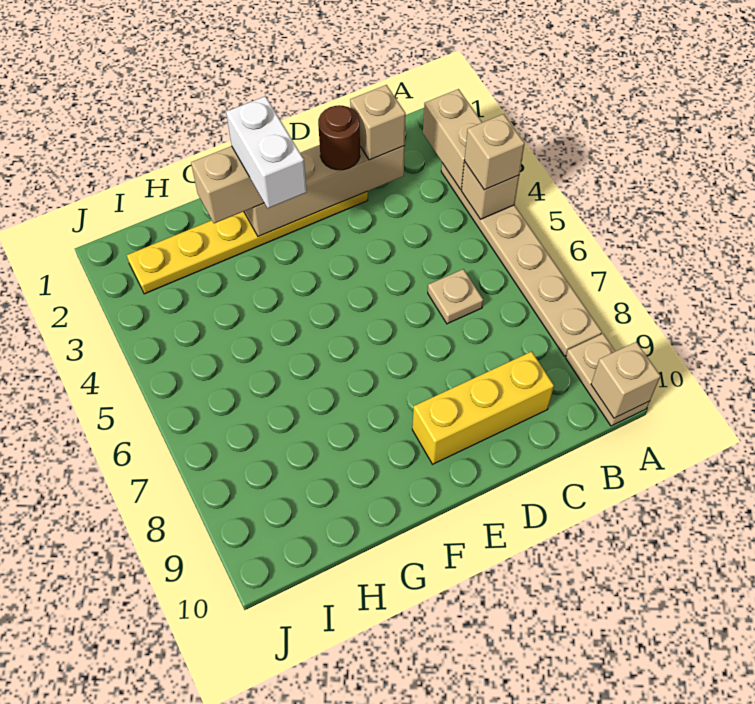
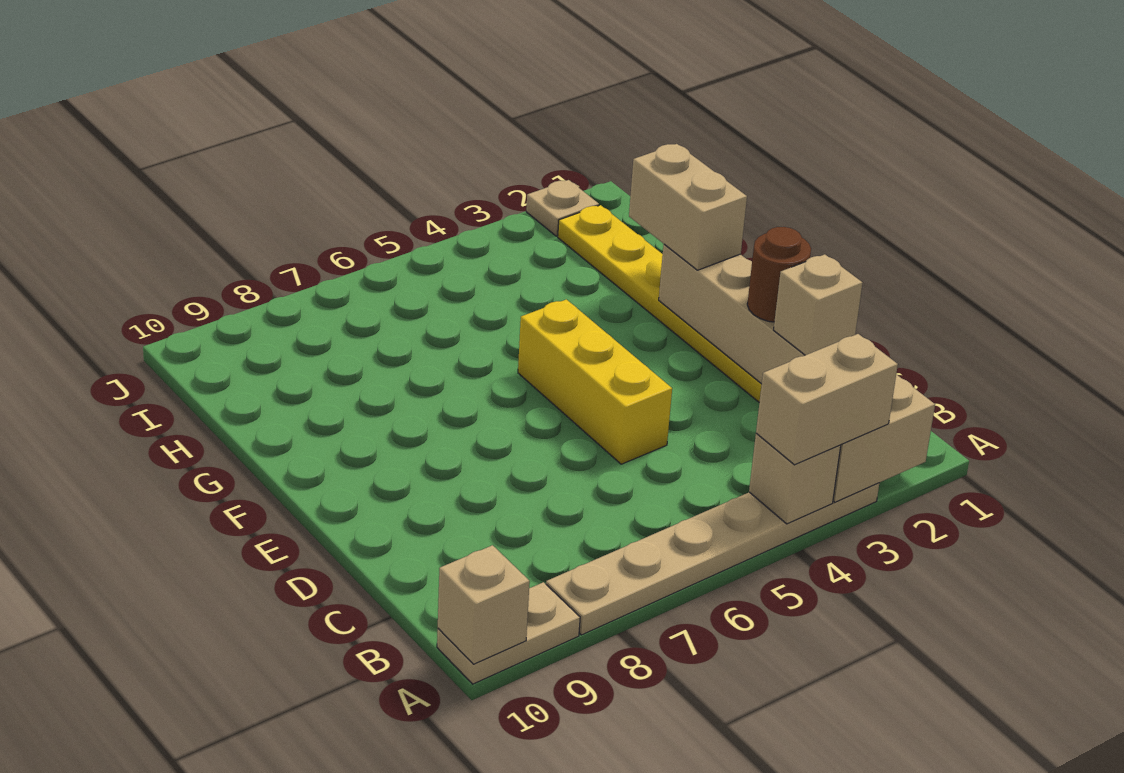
tan 1x1 brick [464,114,525,190] -> tan 1x2 brick [756,334,898,465]
tan 1x1 plate [428,269,483,324] -> tan 1x1 plate moved to [526,180,599,236]
yellow 1x3 brick [412,352,554,464] -> yellow 1x3 brick moved to [518,299,672,464]
white 1x2 brick [226,96,307,208] -> none

